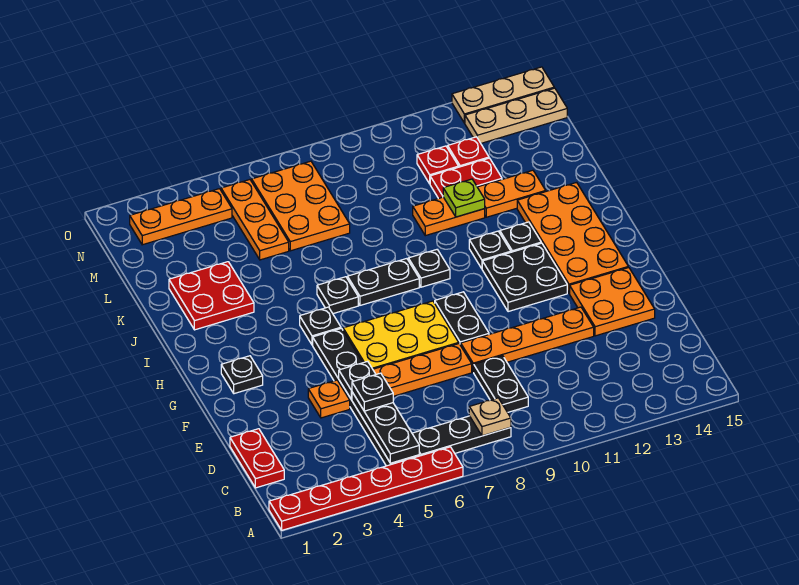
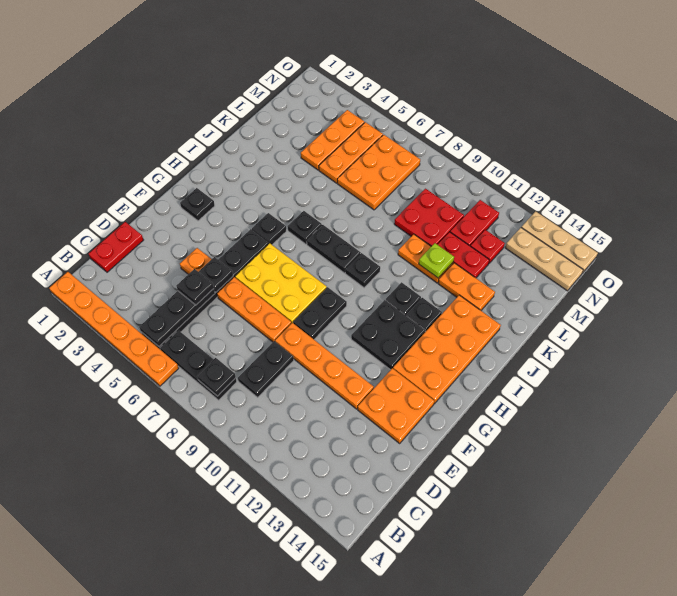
red 1x6 plate [269,447,463,530] -> orange 1x6 plate [50,272,179,386]
tan 1x1 plate [469,398,511,436] -> black 1x1 plate [197,358,236,396]
red 2x2 plate [169,262,254,330] -> red 2x2 plate moved to [394,189,464,246]
red 1x1 plate [417,146,459,184] -> red 1x2 plate [450,200,499,246]
orange 1x3 plate [130,189,232,245] -> orange 1x3 plate turned to [301,110,364,170]

